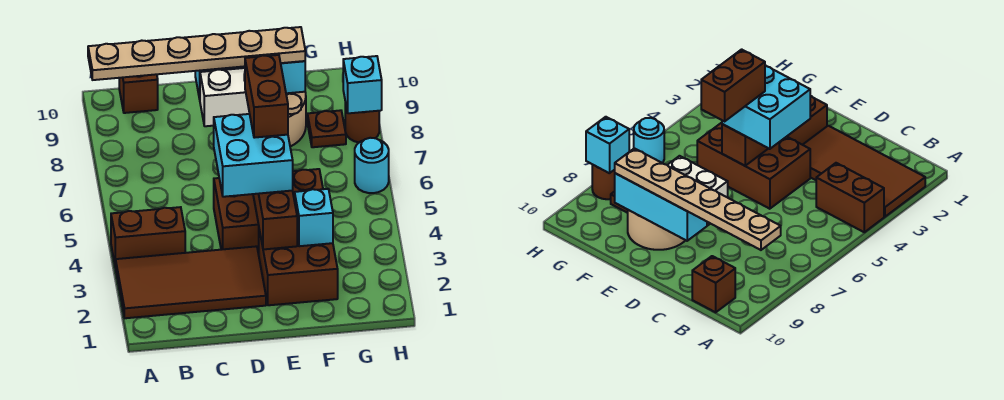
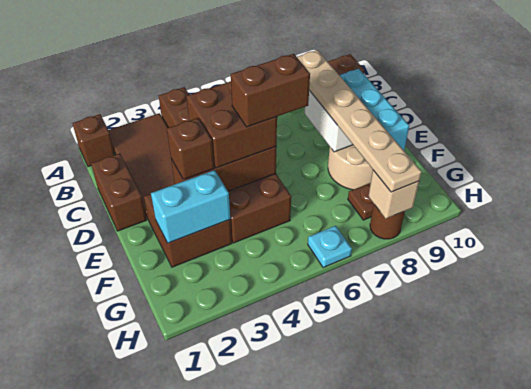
none -> brown 1x1 brick [72,114,115,167]
tan 1x6 plate [88,27,305,80] -> tan 1x6 plate moved to [297,50,422,192]
none -> brown 1x2 brick [91,154,146,231]
cyan 2x2 brick [214,114,293,197] -> brown 2x2 brick [186,81,277,168]
none -> brown 1x1 brick [167,118,214,180]
cyan 1x1 brick [295,189,333,246] -> cyan 1x2 brick [151,170,230,243]
cyan 1x1 round brick [355,138,389,193] -> cyan 1x1 plate [308,226,352,268]
cyan 1x1 brick [343,56,382,113] -> tan 1x1 brick [368,170,419,219]

